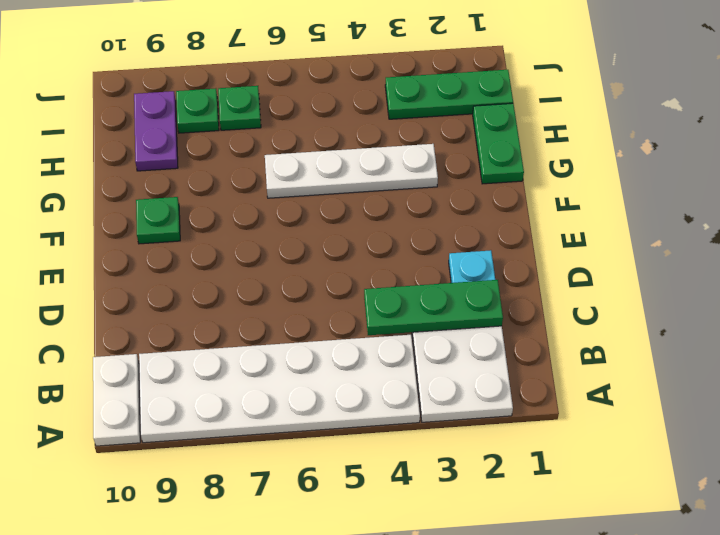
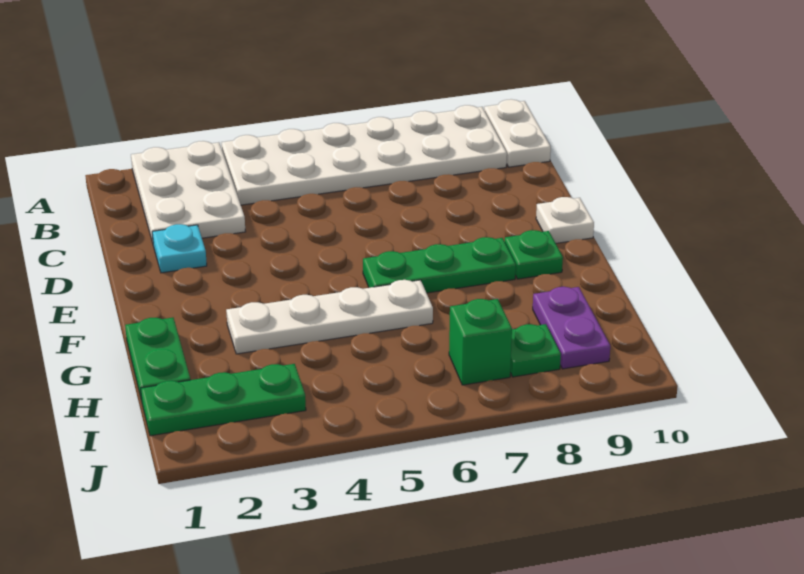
green 1x3 plate [364,280,503,335] -> green 1x3 plate moved to [363,237,516,293]
none -> white 1x1 plate [536,197,594,243]
green 1x1 plate [218,86,261,130] -> green 1x1 brick [449,299,512,385]

